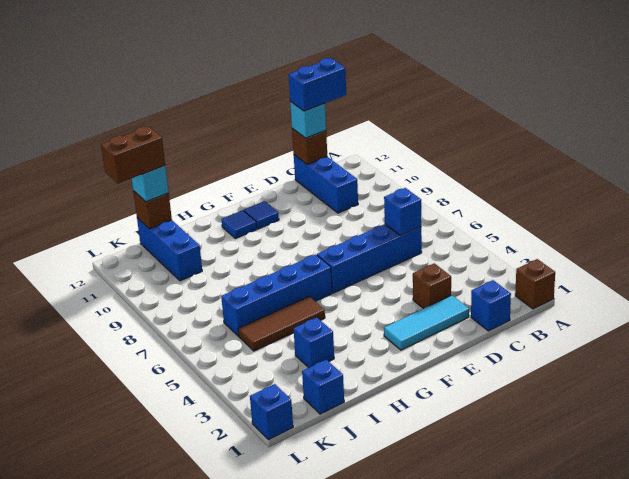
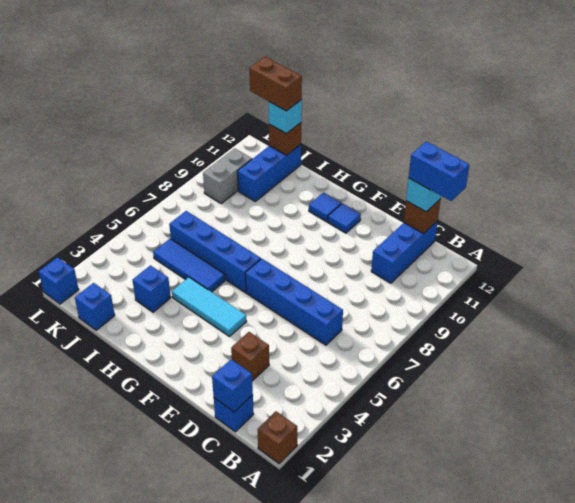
blue 1x1 brick [384,188,421,236] -> blue 1x1 brick moved to [212,359,253,412]
cyan 1x3 tile [384,295,469,350] -> cyan 1x3 tile moved to [172,277,247,336]
brown 1x3 tile [238,296,325,351] -> blue 1x3 tile [153,239,225,292]
none -> grey 1x2 brick [203,149,252,203]

